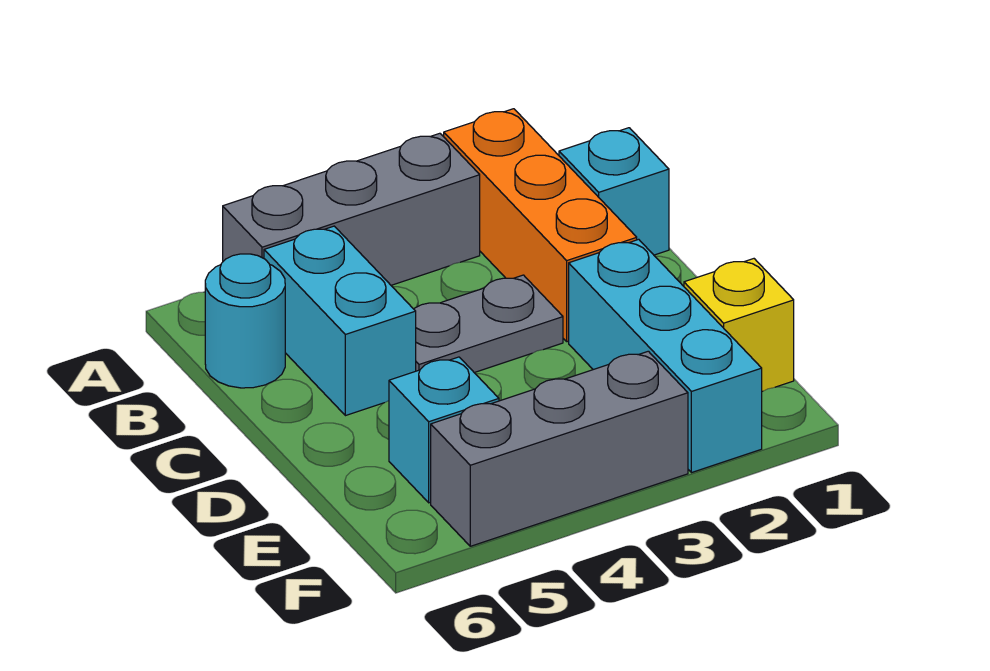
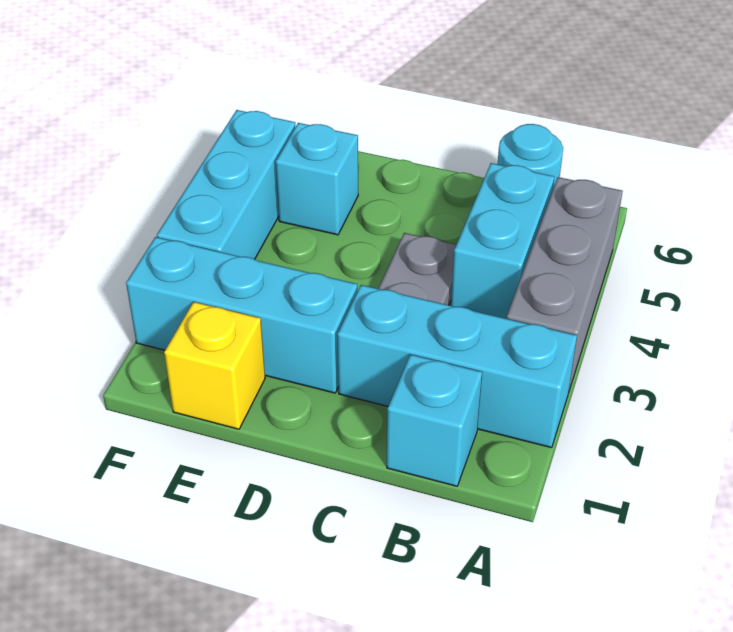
orange 1x3 brick [444,109,637,342] -> cyan 1x3 brick [337,285,577,448]
cyan 1x2 brick [264,226,416,416] -> cyan 1x2 brick turned to [451,163,554,319]
grey 1x3 brick [431,351,688,546] -> cyan 1x3 brick [157,110,295,259]

